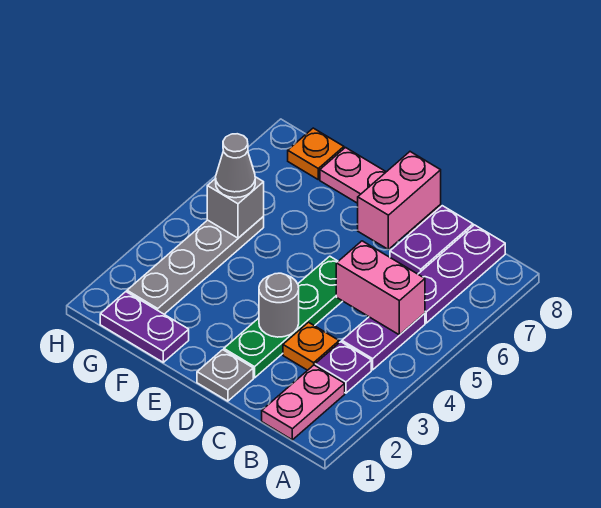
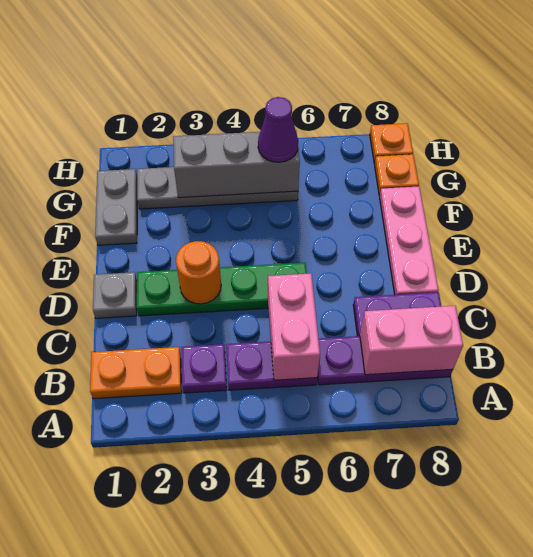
pink 1x2 plate [262,365,345,440] -> orange 1x2 plate [90,347,182,399]
orange 1x1 plate [283,322,339,370] -> orange 1x1 plate moved to [370,123,413,164]
grey 1x1 round brick [259,273,299,337] -> orange 1x1 round brick [176,241,221,304]
pink 1x2 brick [358,152,441,250] -> pink 1x2 brick moved to [360,306,463,375]
purple 1x2 plate [100,292,189,362] -> grey 1x2 plate [95,169,137,245]
grey 1x1 brick [207,177,264,238] -> grey 1x3 brick [173,130,300,198]
grey 1x1 cone [216,134,255,198] -> purple 1x1 cone [258,97,298,162]

